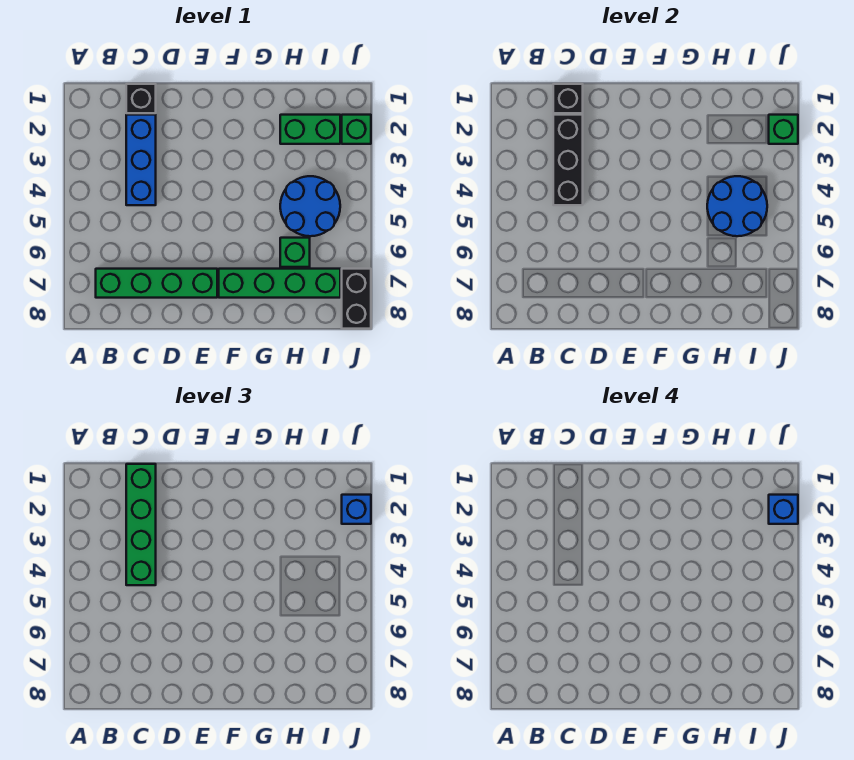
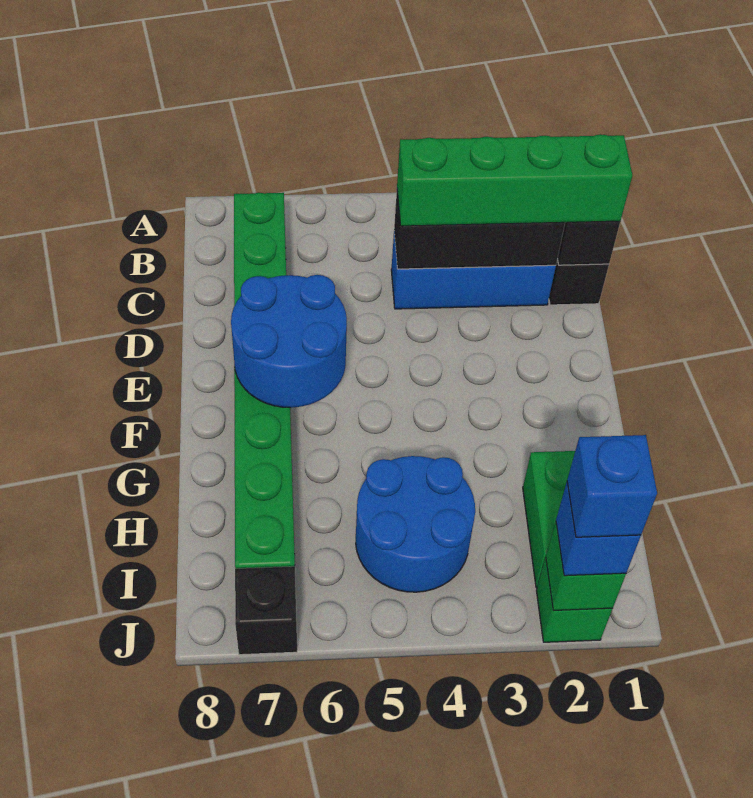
blue 2x2 round brick [707,176,767,236] -> blue 2x2 round brick moved to [231,275,347,408]
green 1x1 brick [280,238,310,267] -> none
black 1x2 brick [342,269,371,329] -> black 1x1 brick [235,566,297,655]

